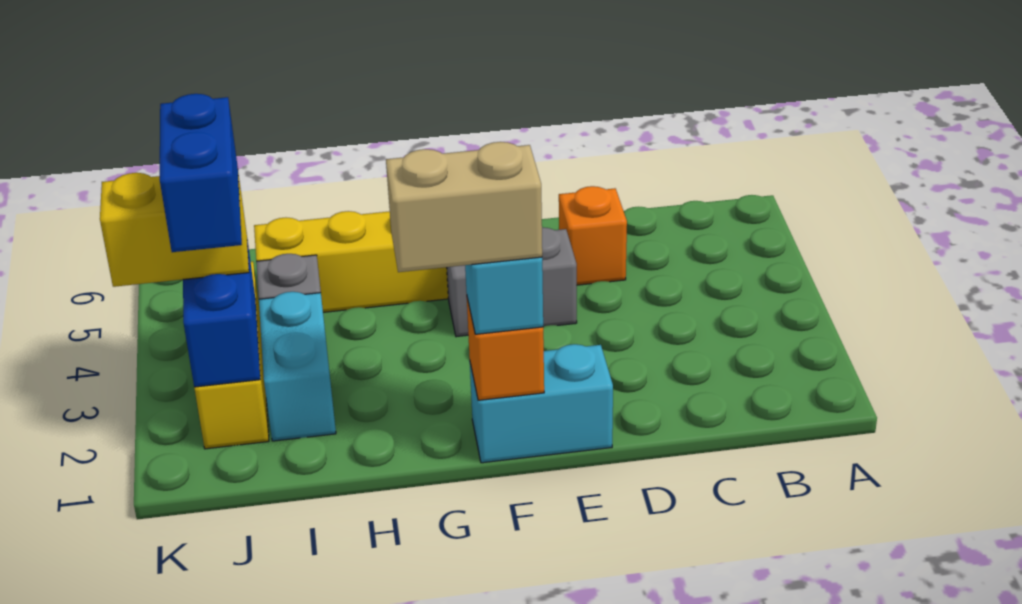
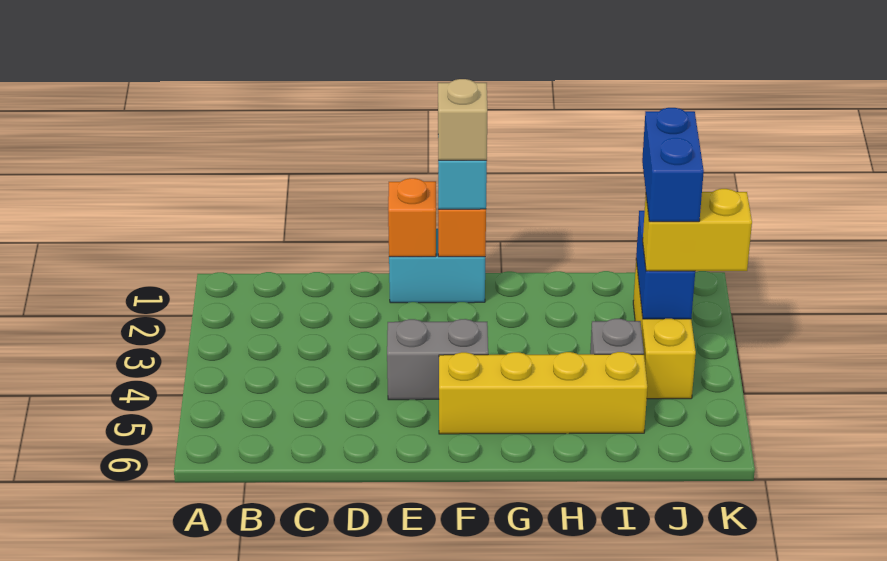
orange 1x1 brick [559,186,627,285] -> orange 1x1 brick moved to [388,178,436,257]
tan 1x2 brick [386,142,542,272] -> tan 1x1 brick [438,79,487,160]
cyan 1x2 brick [259,292,336,441] -> none

